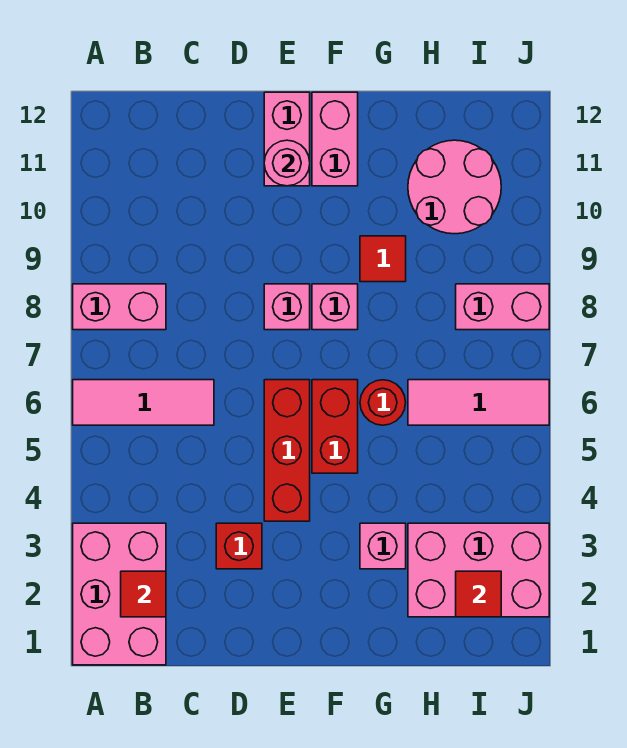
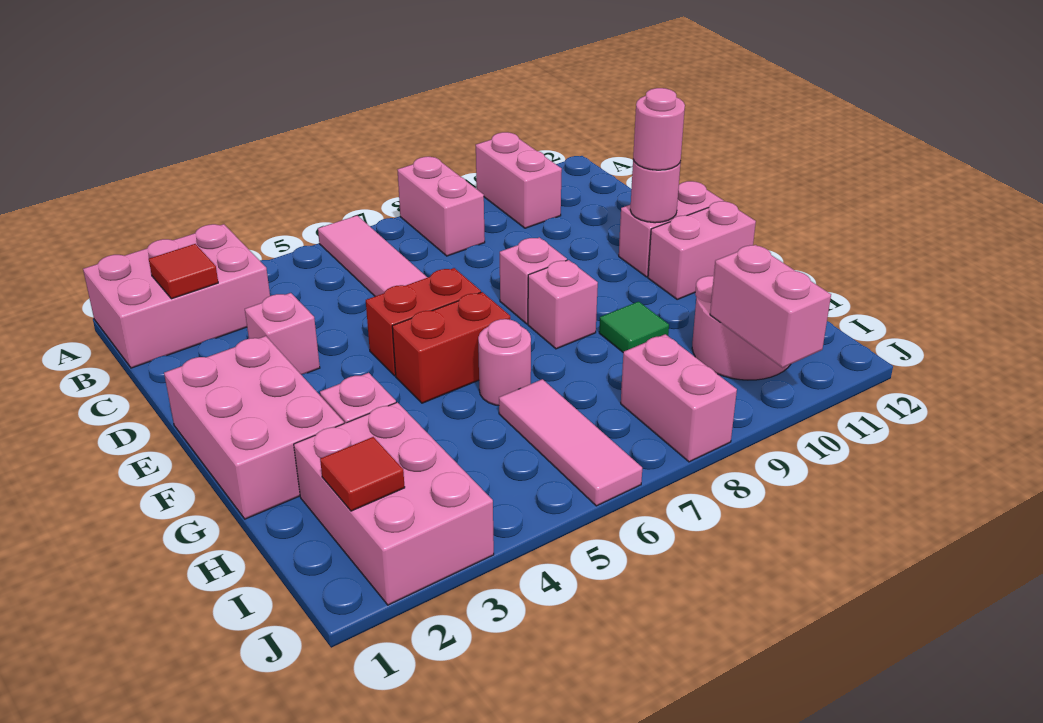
none -> pink 1x2 brick [476,132,562,228]
red 1x1 brick [216,523,262,569] -> pink 1x1 brick [245,293,320,374]
none -> pink 2x3 brick [164,336,344,519]
red 1x3 brick [264,380,310,521] -> red 1x2 brick [366,268,481,376]
none -> pink 1x1 round brick [633,88,685,170]
red 1x1 round brick [360,380,406,425] -> pink 1x1 round brick [478,319,531,406]
red 1x1 tile [360,236,406,282] -> green 1x1 tile [599,302,669,352]
none -> pink 1x2 brick [710,245,831,368]

